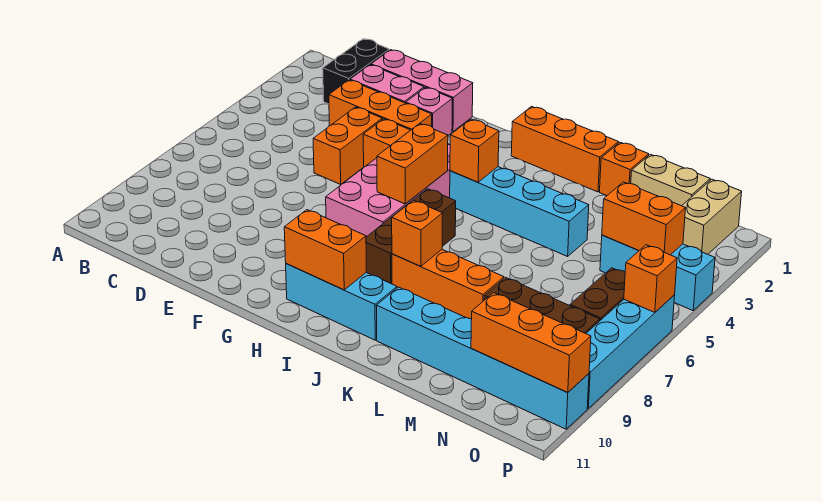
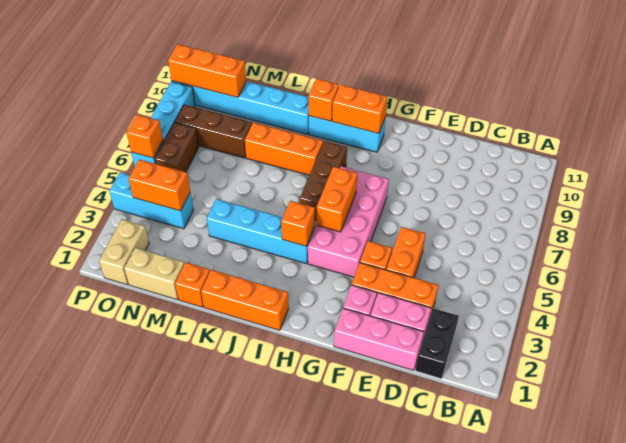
orange 1x1 brick [392,200,443,266] -> orange 1x1 brick moved to [309,79,339,121]

